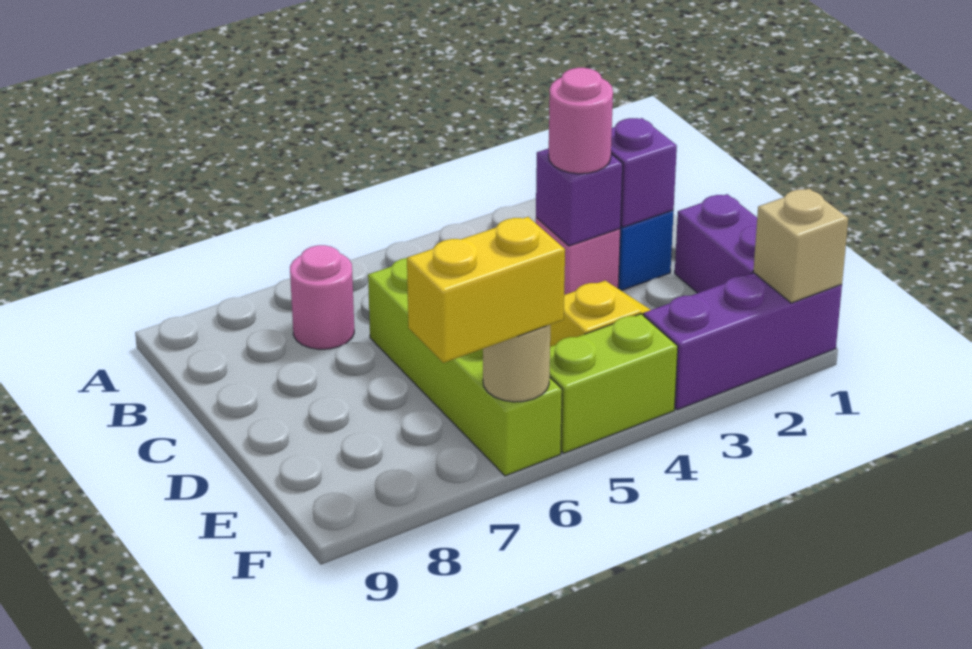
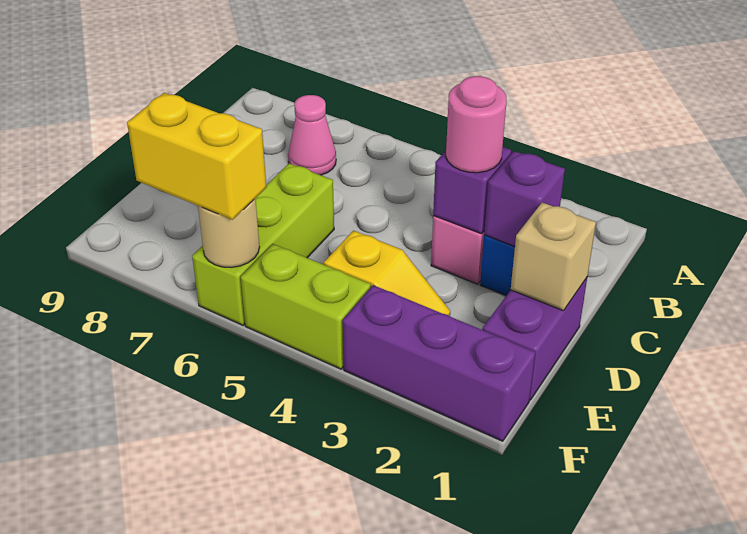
pink 1x1 round brick [290,245,354,349] -> pink 1x1 cone [288,95,336,175]
lime 1x4 brick [368,258,562,476] -> lime 1x3 brick [192,163,334,325]
tan 1x1 brick [753,189,848,303] -> tan 1x1 brick moved to [511,202,596,311]

